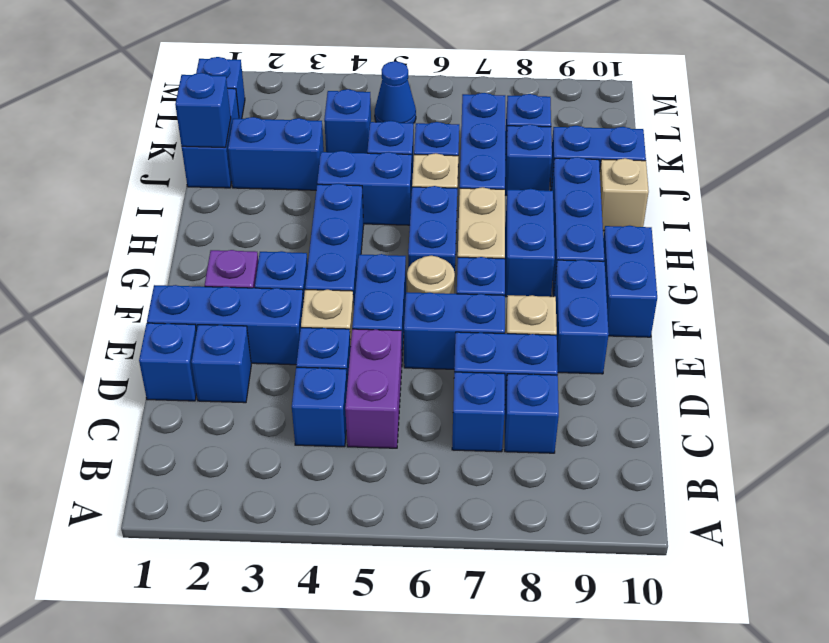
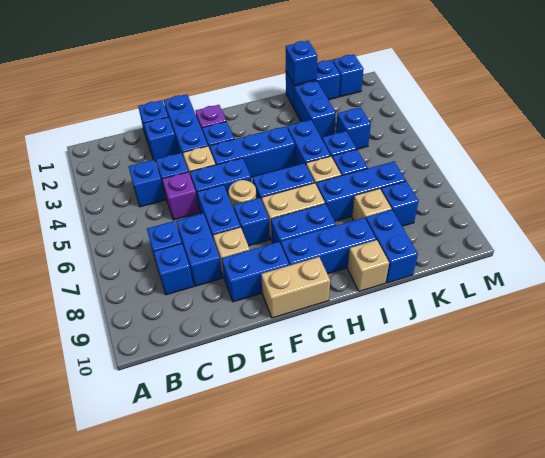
purple 1x2 brick [345,329,402,448] -> purple 1x1 brick [162,172,199,220]
blue 1x2 brick [603,226,657,337] -> tan 1x2 brick [261,257,330,318]
blue 1x1 brick [505,124,552,195] -> tan 1x1 brick [352,189,392,221]
blue 1x1 cone [375,61,416,124] -> none

